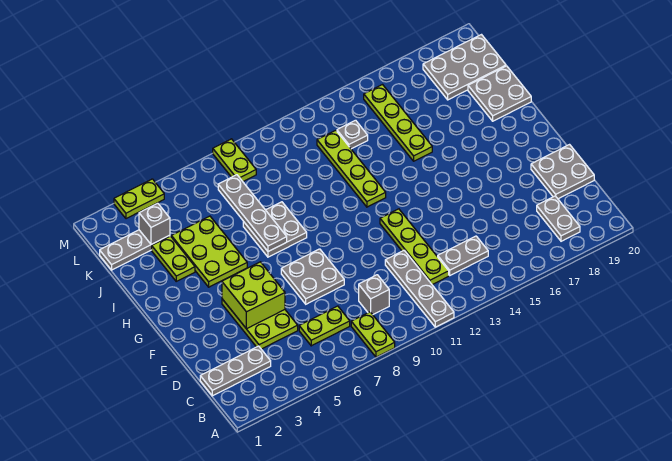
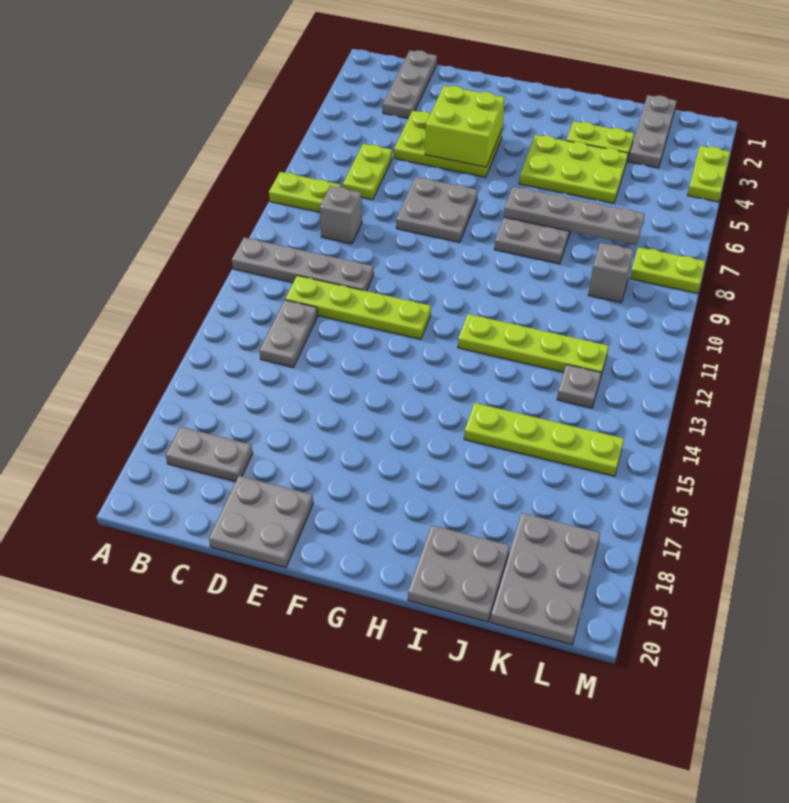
grey 1x1 brick [139,203,170,244] -> grey 1x1 brick moved to [588,243,634,303]

